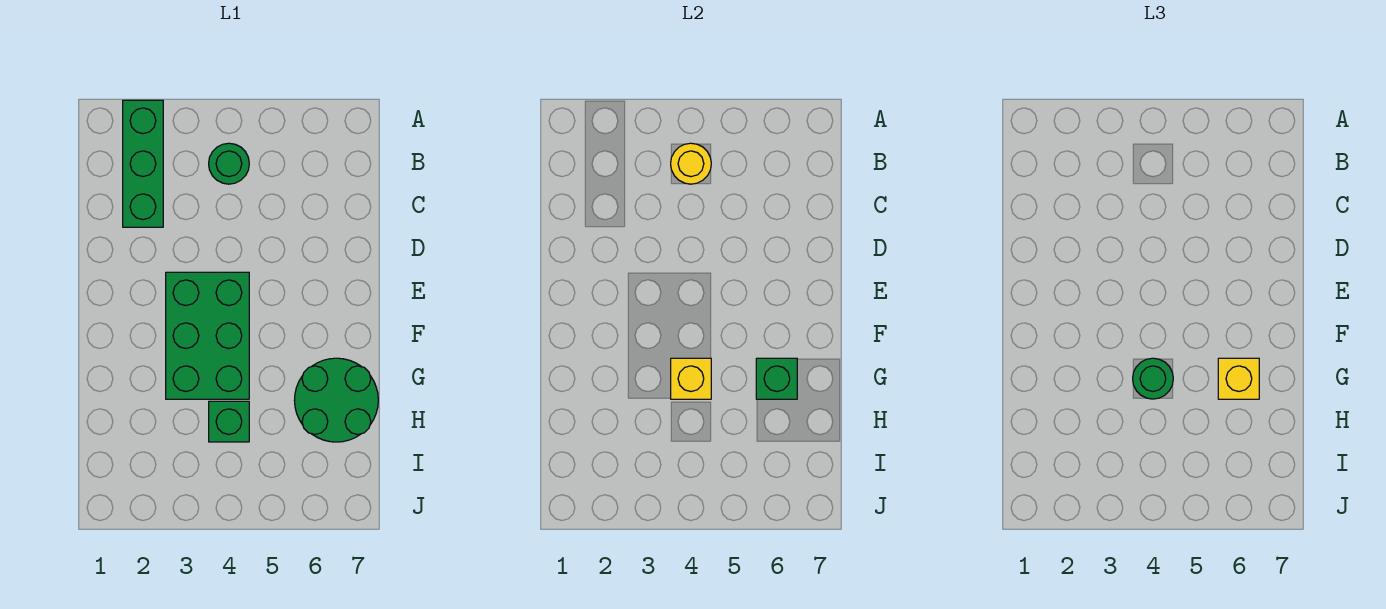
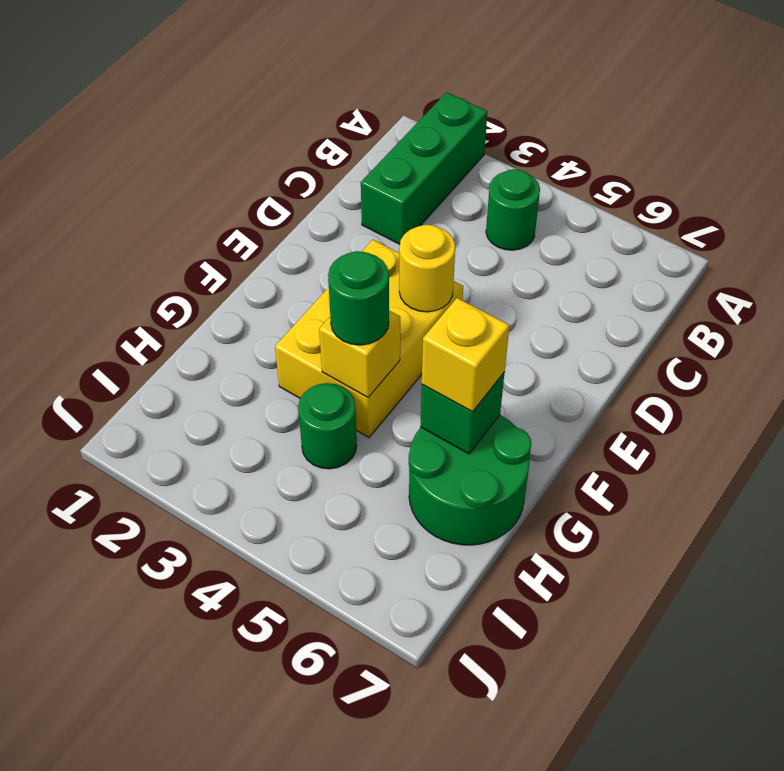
yellow 1x1 round brick [671,143,711,184] -> yellow 1x1 round brick moved to [399,225,455,312]
green 2x3 brick [166,272,249,399] -> yellow 2x3 brick [275,240,463,437]
green 1x1 brick [209,401,249,442] -> green 1x1 round brick [298,383,357,469]

